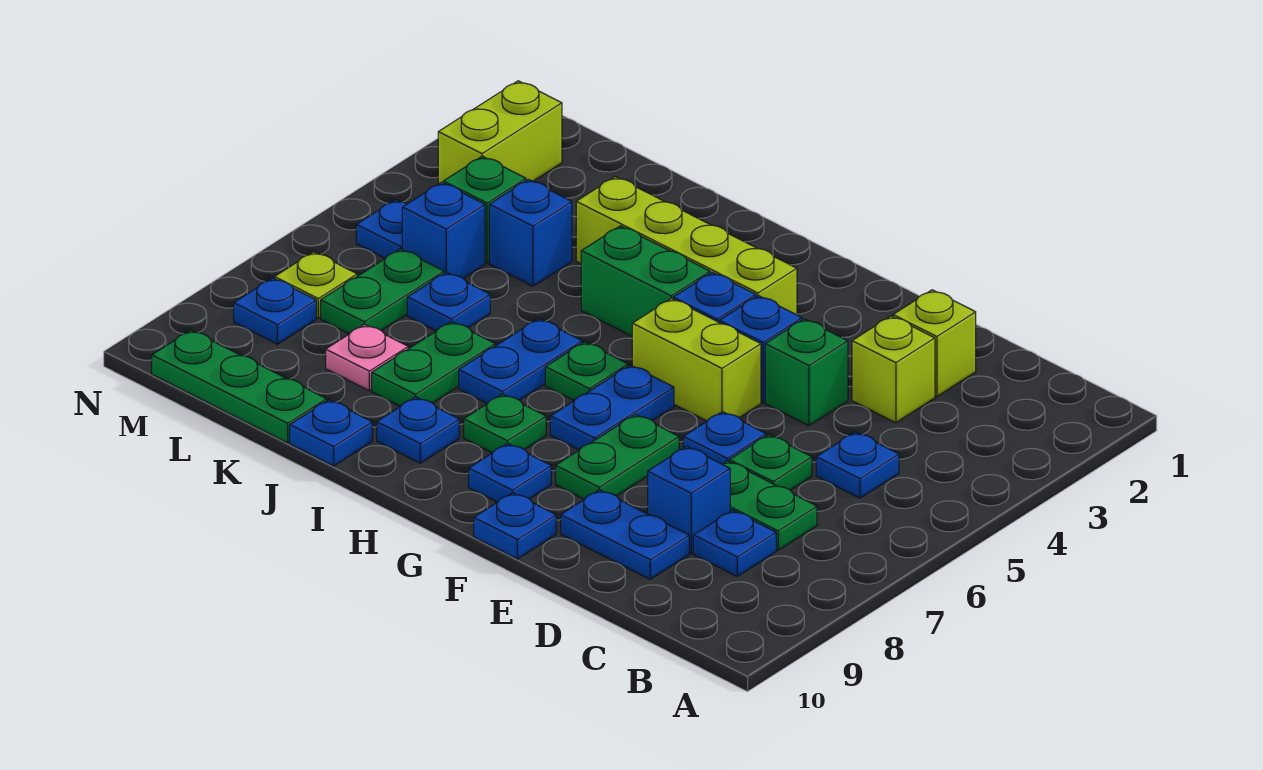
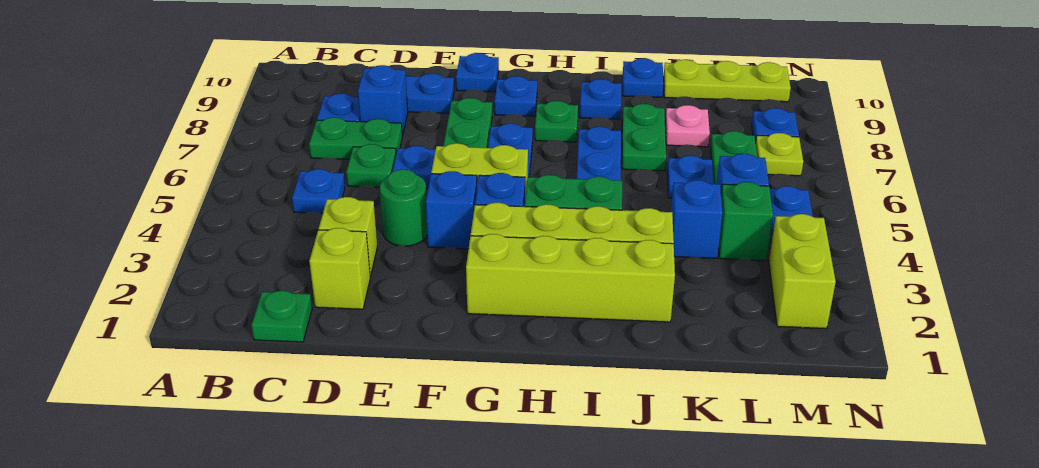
green 1x1 brick [765,319,848,426] -> green 1x1 round brick [380,169,427,246]
none -> lime 1x4 brick [466,234,675,322]
green 1x1 plate [545,342,628,400] -> green 1x1 plate moved to [251,291,312,342]
green 1x3 plate [152,330,327,443] -> lime 1x3 plate [664,60,791,102]

